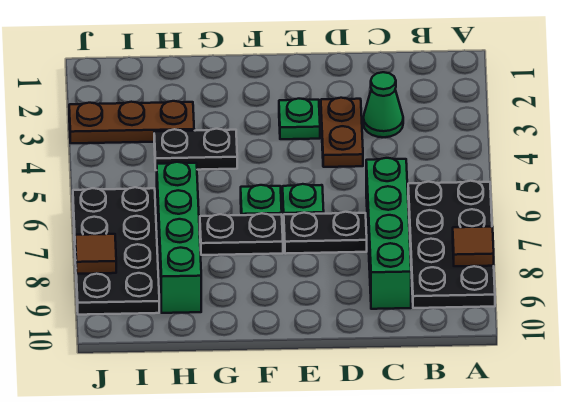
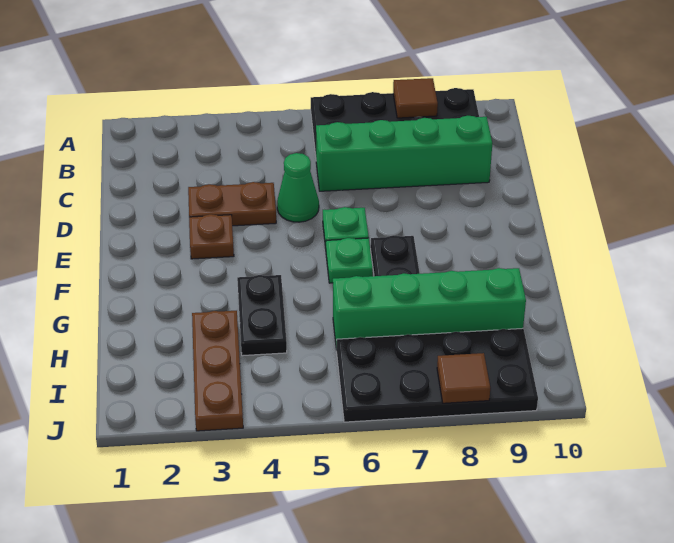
green 1x1 cone [363,72,403,137] -> green 1x1 cone moved to [277,153,319,222]
black 1x2 plate [284,212,367,254] -> none
green 1x1 plate [279,99,320,139] -> brown 1x1 plate [189,214,234,259]

